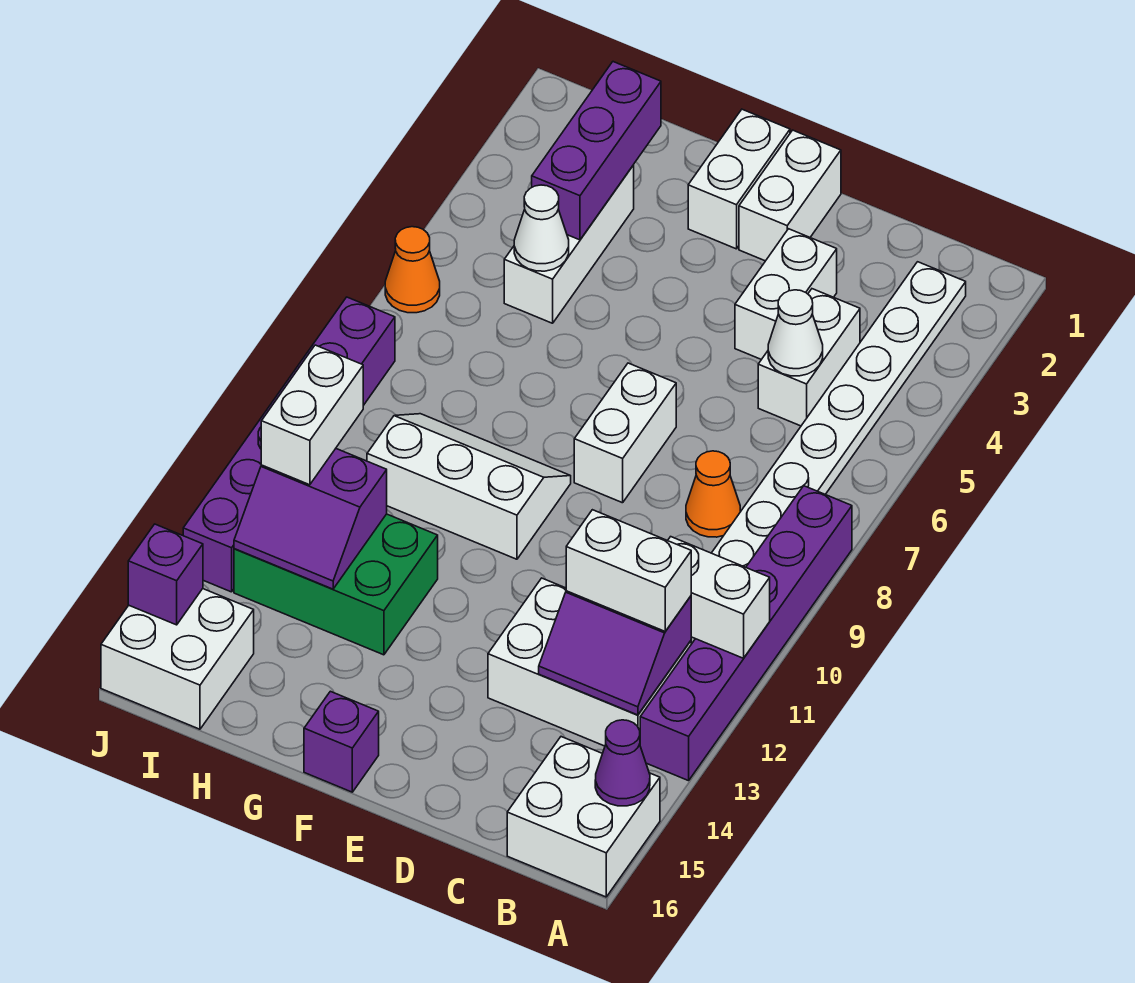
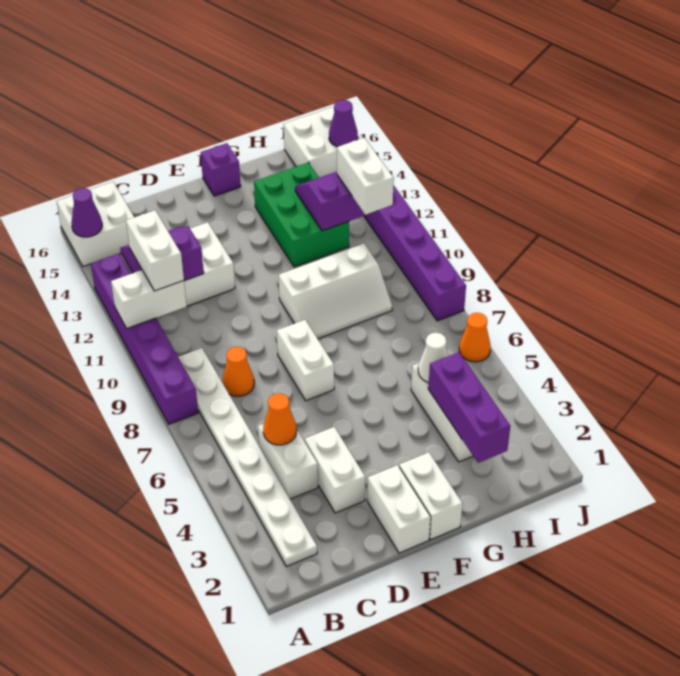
white 1x2 brick [566,510,691,631] -> white 1x2 brick turned to [126,210,184,291]
white 1x1 cone [768,290,823,376] -> orange 1x1 cone [263,393,297,445]
green 2x3 brick [234,514,438,655] -> green 2x3 brick turned to [254,163,349,267]
purple 1x1 brick [128,524,203,625] -> purple 1x1 cone [329,100,358,147]

